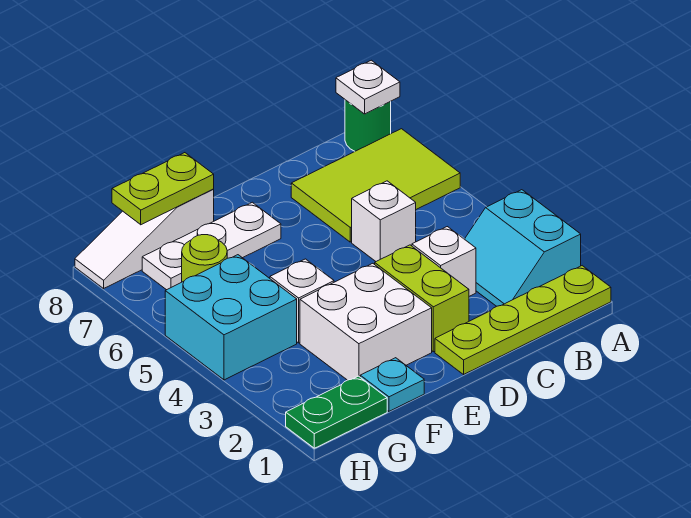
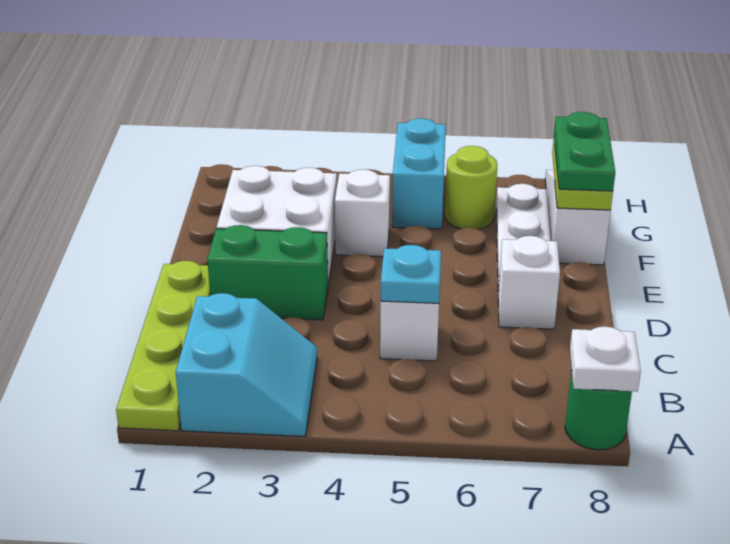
cyan 2x2 slope [465,190,581,306] -> cyan 2x2 slope turned to [176,293,317,436]
lime 2x3 tile [291,129,460,242] -> none
white 1x1 brick [412,227,476,296] -> white 1x1 brick moved to [498,236,560,329]
lime 1x2 brick [375,245,469,352] -> green 1x2 brick [207,225,328,320]
cyan 1x1 plate [360,358,424,411] -> cyan 1x1 plate moved to [381,245,441,303]
green 1x2 plate [286,376,387,448] -> green 1x2 plate moved to [554,112,615,191]
cyan 2x2 brick [165,255,297,380] -> cyan 1x2 brick [392,119,446,229]

